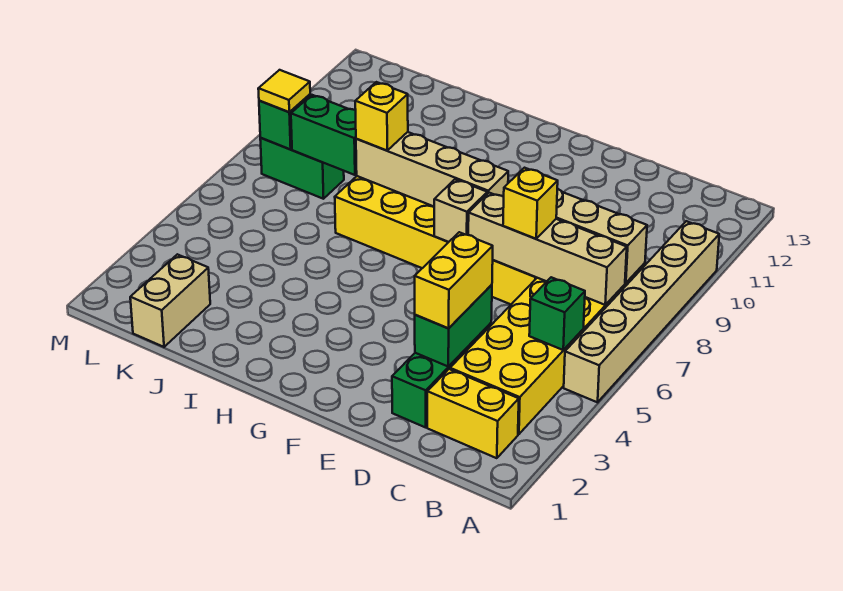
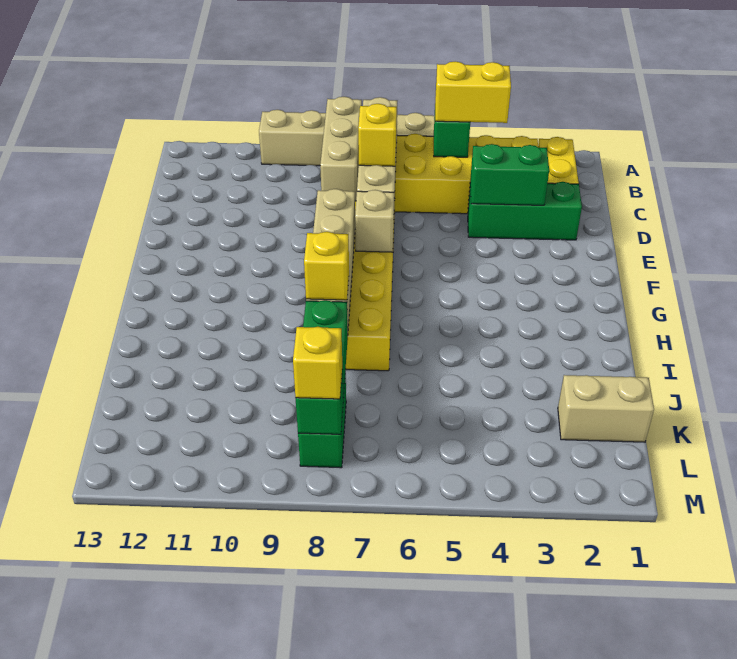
yellow 1x2 brick [415,232,493,328] -> yellow 1x2 brick moved to [435,61,511,123]
yellow 1x1 tile [258,70,310,112] -> yellow 1x1 brick [293,327,342,399]

